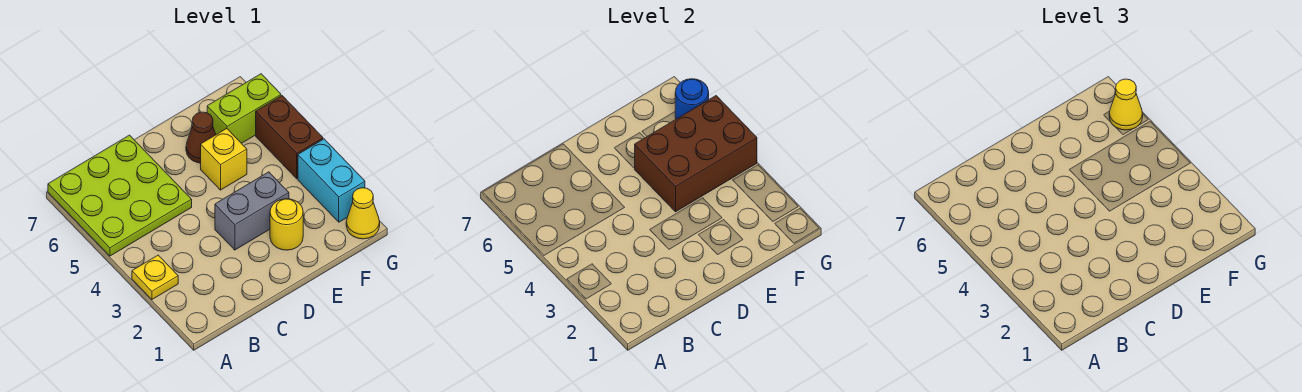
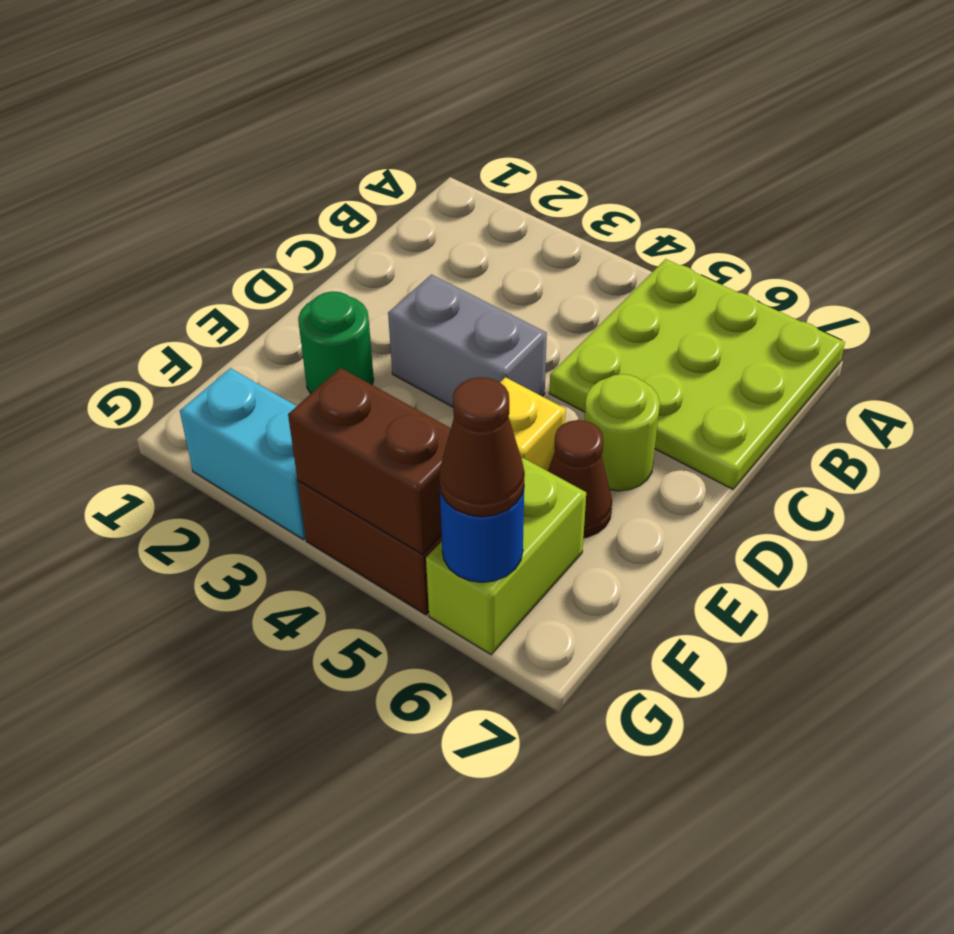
yellow 1x1 plate [132,255,178,299] -> none
grey 1x2 brick [215,172,289,250] -> grey 1x2 brick turned to [388,275,547,407]
none -> lime 1x1 round brick [584,374,660,491]
yellow 1x1 round brick [270,199,303,250] -> green 1x1 round brick [298,291,374,394]
brown 2x3 brick [635,96,757,212] -> brown 1x2 brick [288,368,451,555]
yellow 1x1 cone [346,188,380,239] -> none
yellow 1x1 cone [1109,79,1143,130] -> brown 1x1 cone [439,377,525,517]

